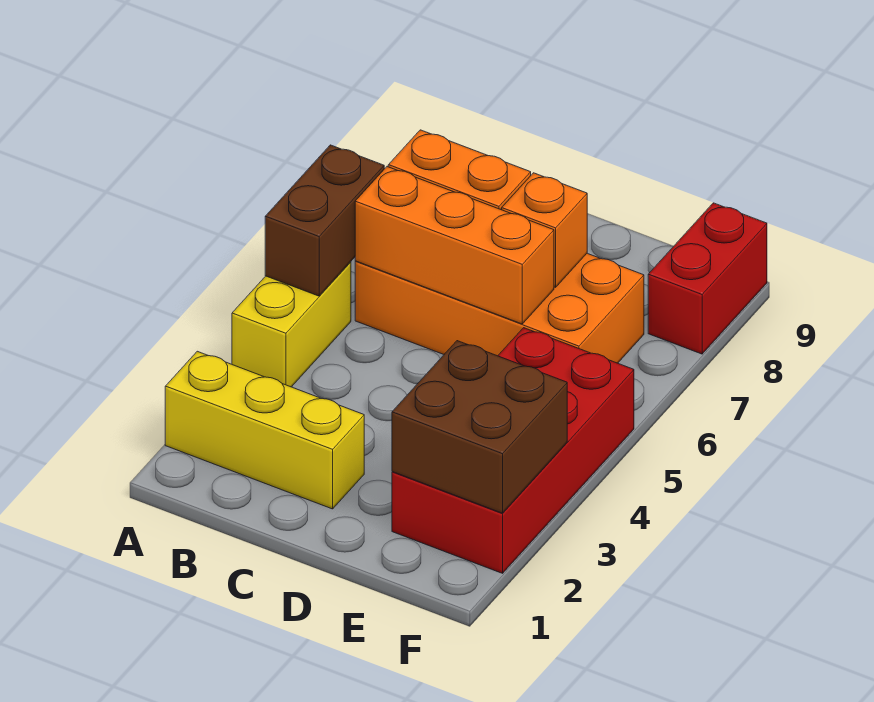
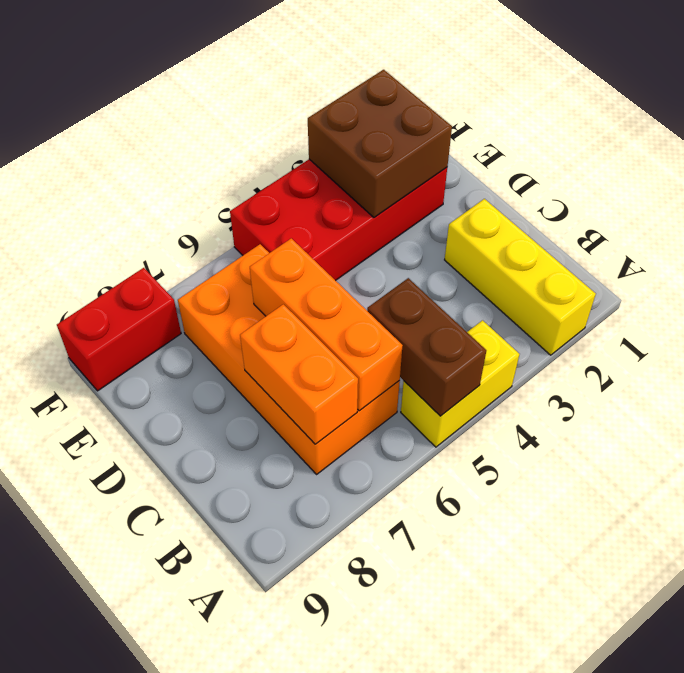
brown 1x2 brick [265,145,384,296] -> brown 1x2 brick turned to [367,278,486,416]
orange 1x1 brick [502,173,587,287] -> none

